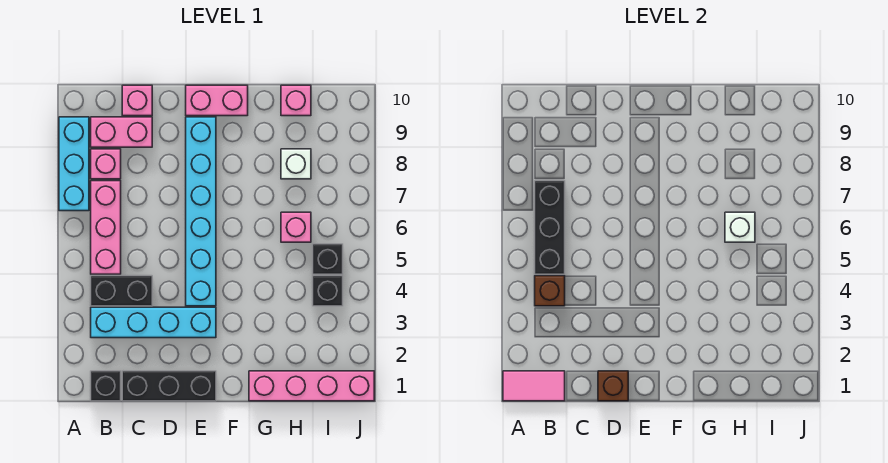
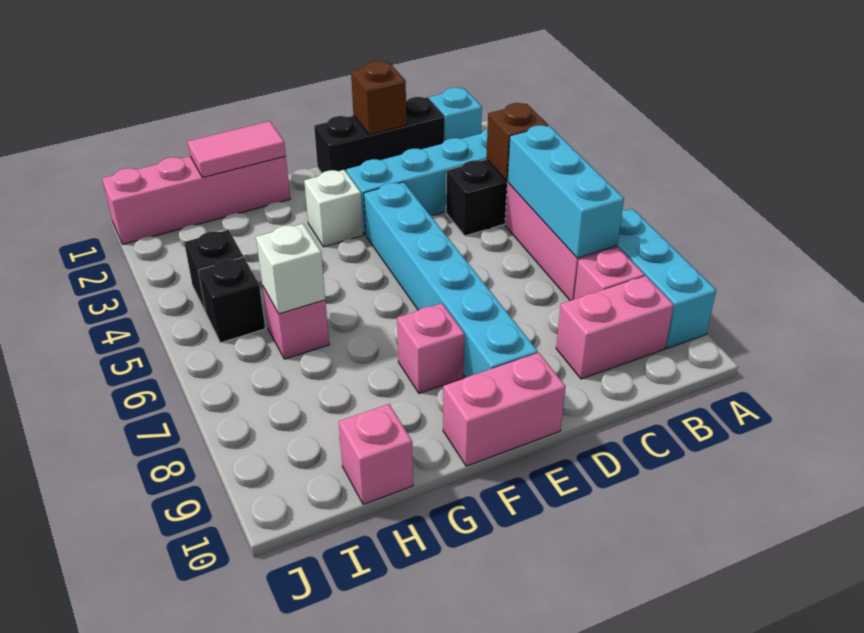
pink 1x2 tile [503,371,565,401] -> pink 1x2 tile moved to [188,121,286,177]
black 1x1 brick [91,371,121,401] -> cyan 1x1 brick [429,88,482,141]
black 1x3 brick [535,181,565,274] -> cyan 1x3 brick [508,125,624,258]
pink 1x1 brick [122,85,152,116] -> pink 1x1 brick moved to [397,303,465,393]
white 1x1 brick [281,149,311,179] -> white 1x1 brick moved to [304,170,363,247]

